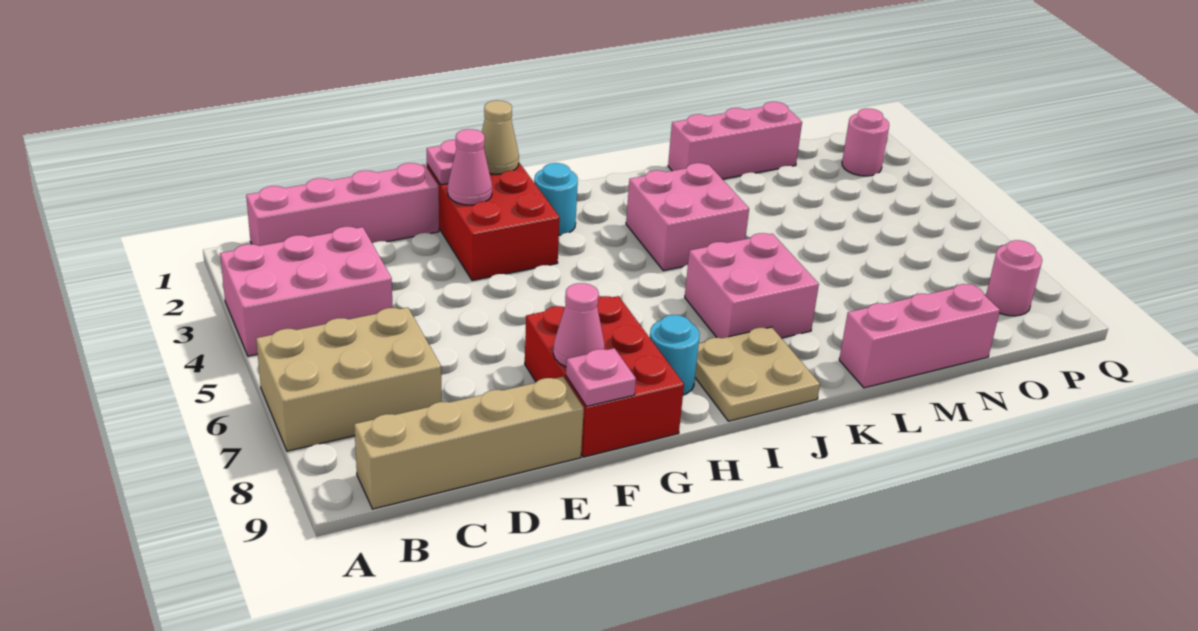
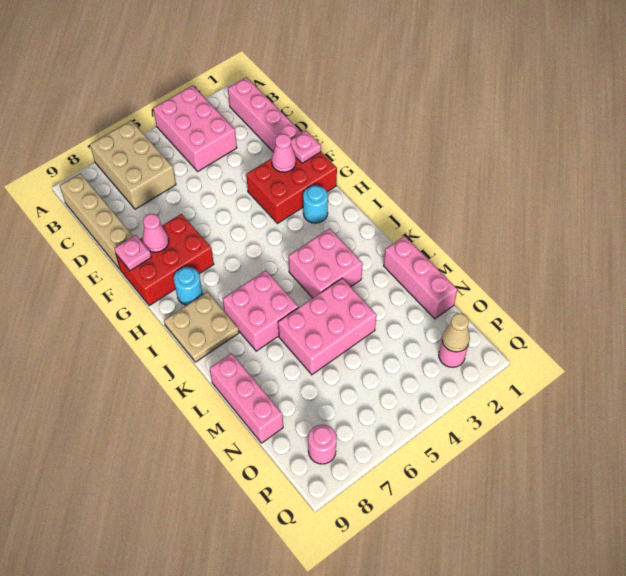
tan 1x1 cone [482,100,519,174] -> tan 1x1 cone moved to [442,313,470,352]
none -> pink 2x3 brick [278,278,377,375]

